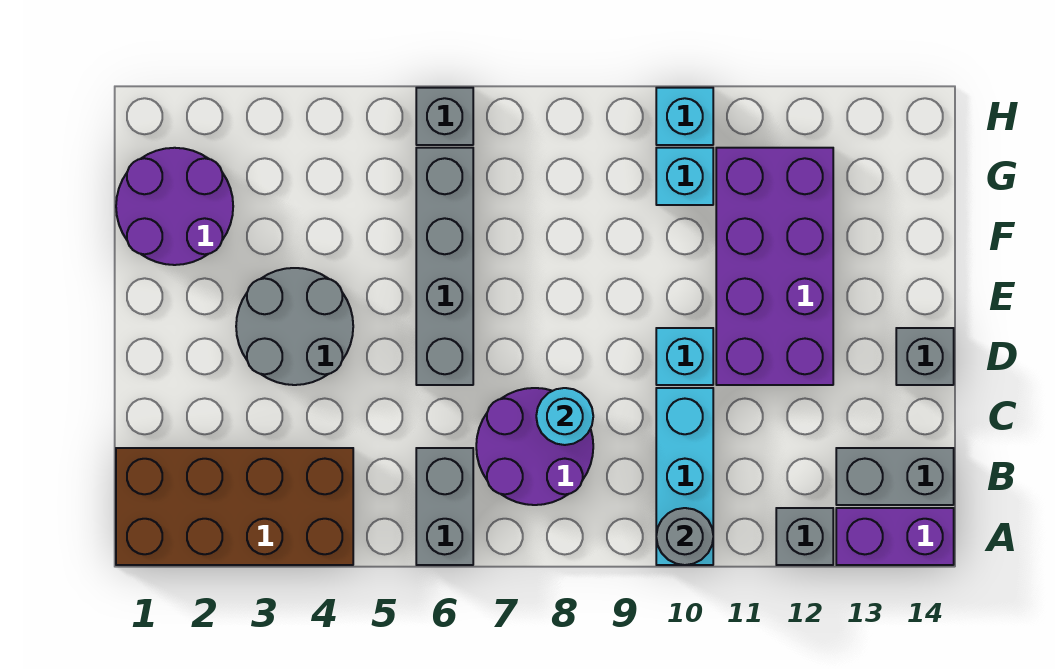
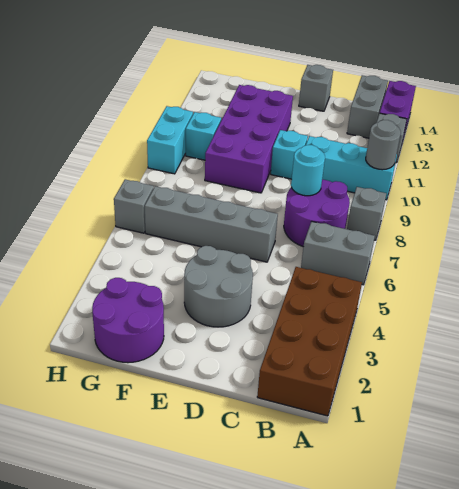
none -> grey 1x1 brick [347,187,386,240]
purple 2x4 brick [716,148,833,385] -> purple 2x4 brick turned to [205,85,293,193]
cyan 1x1 brick [656,88,713,145] -> cyan 1x2 brick [147,106,193,174]

